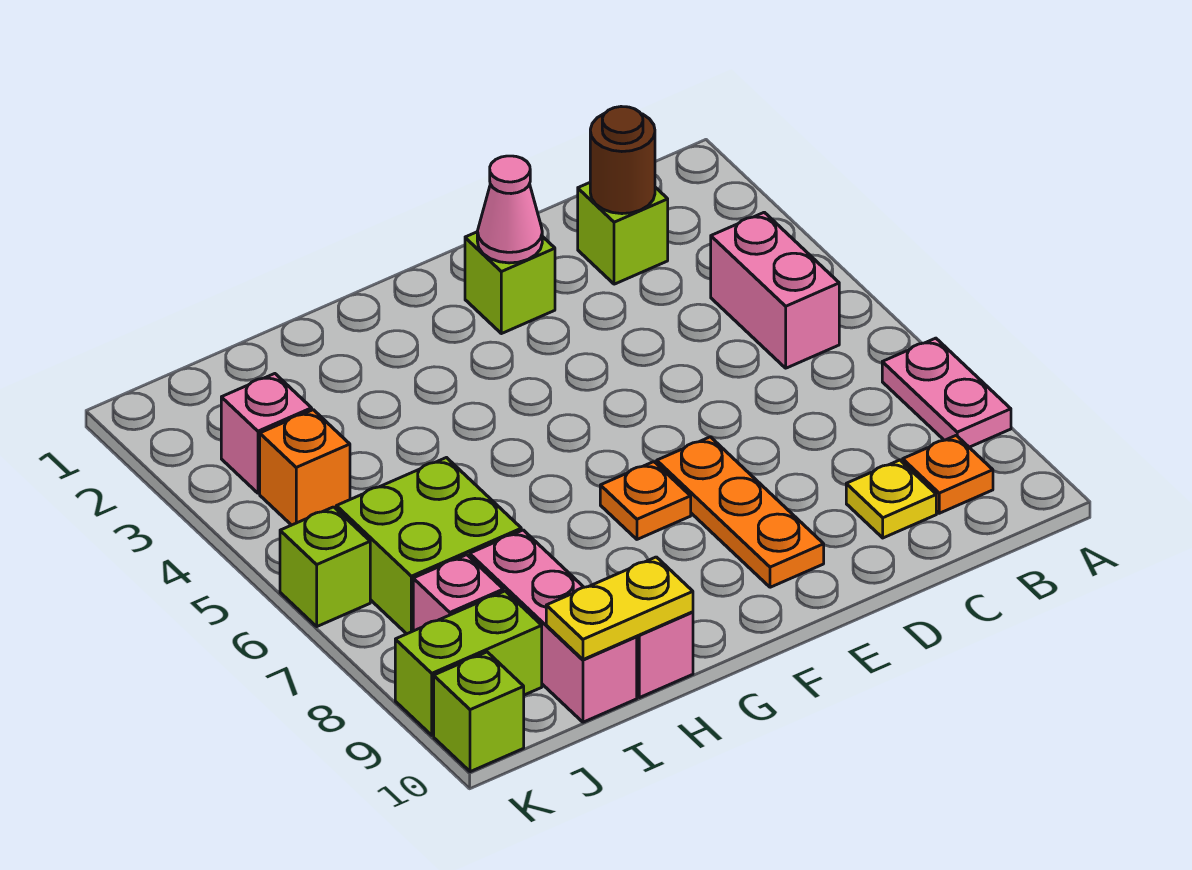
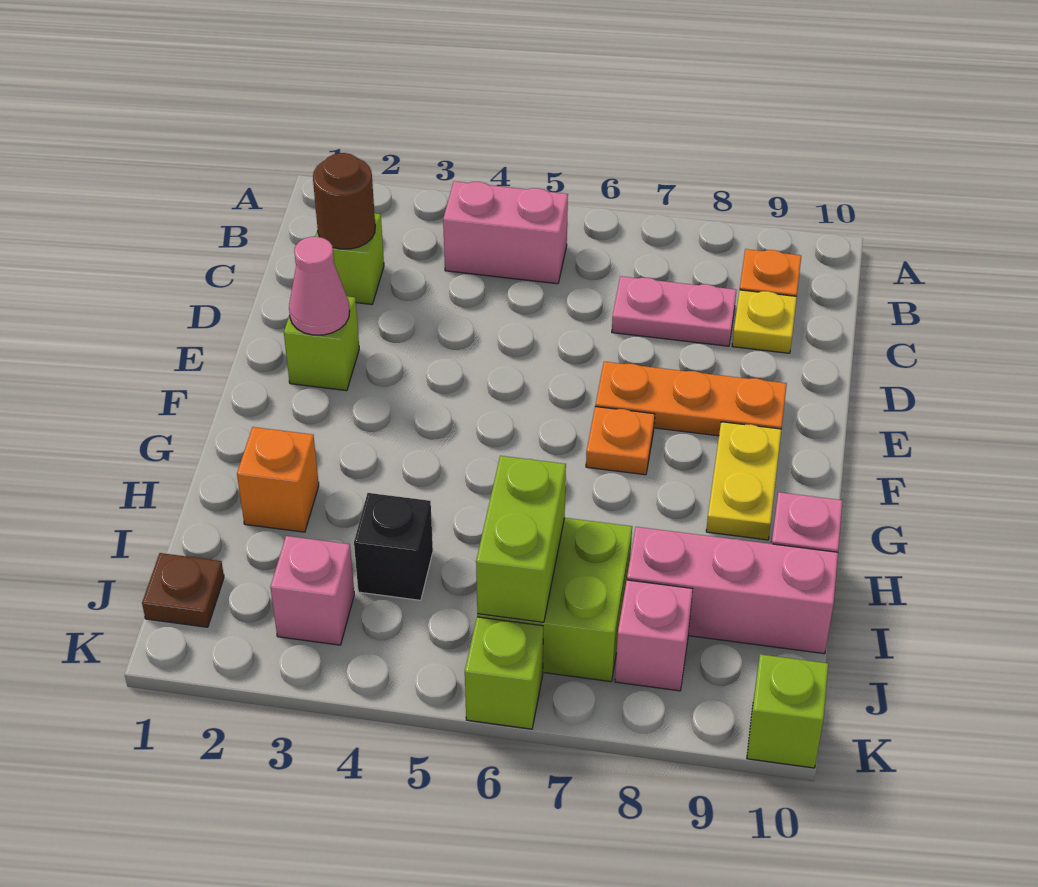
pink 1x2 plate [882,338,1011,447] -> pink 1x2 plate moved to [612,276,736,346]
yellow 1x2 plate [546,557,693,660] -> yellow 1x2 plate moved to [706,422,781,540]
none -> black 1x1 brick [354,493,433,600]
none -> brown 1x1 plate [142,553,224,627]
orange 1x1 brick [260,410,350,525] -> orange 1x1 brick moved to [237,427,319,532]
lime 1x2 brick [395,591,542,735] -> lime 1x2 brick moved to [476,456,566,622]

